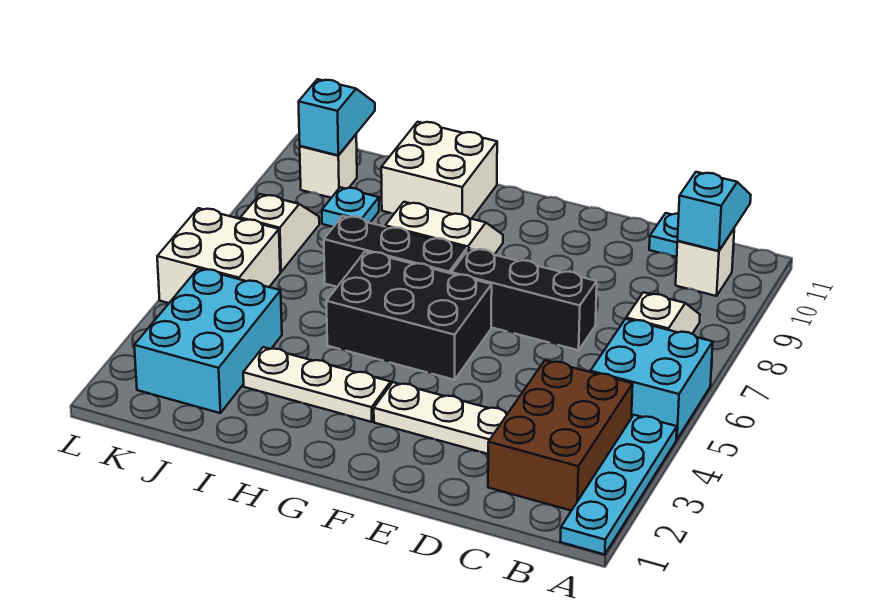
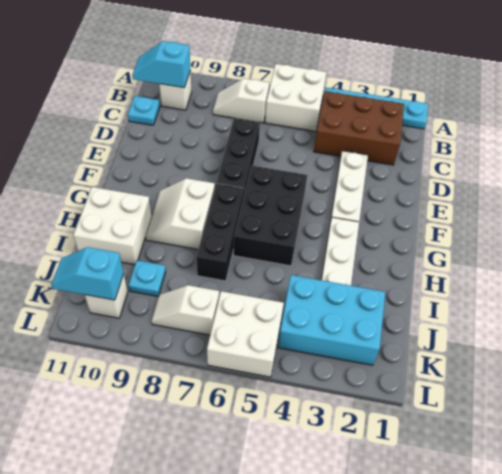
cyan 2x2 brick [590,319,713,440] -> white 2x2 brick [265,64,326,131]

